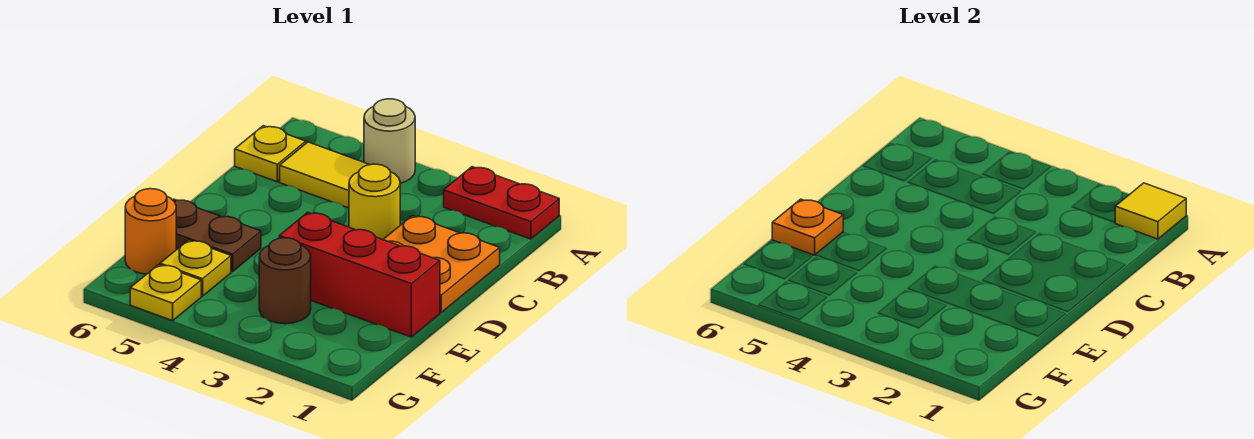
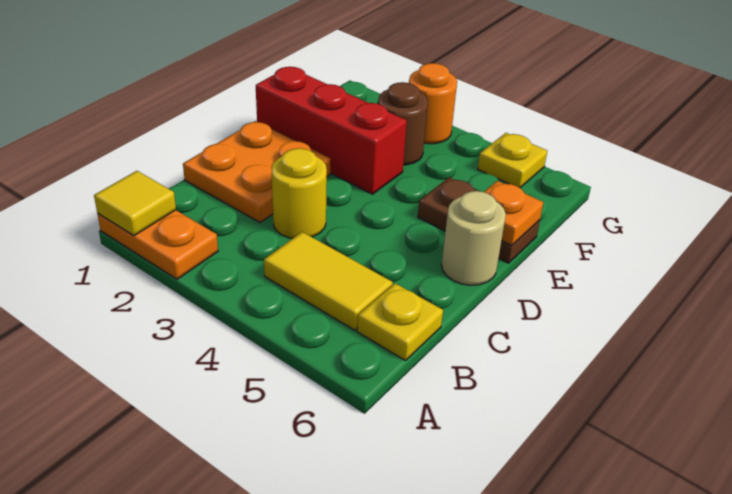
red 1x2 plate [444,167,559,239] -> orange 1x2 plate [98,210,218,279]
tan 1x1 round brick [364,99,415,183] -> tan 1x1 round brick moved to [441,191,506,285]
yellow 1x1 plate [160,240,231,296] -> none
orange 1x1 round brick [125,189,176,274] -> orange 1x1 round brick moved to [409,63,457,144]

